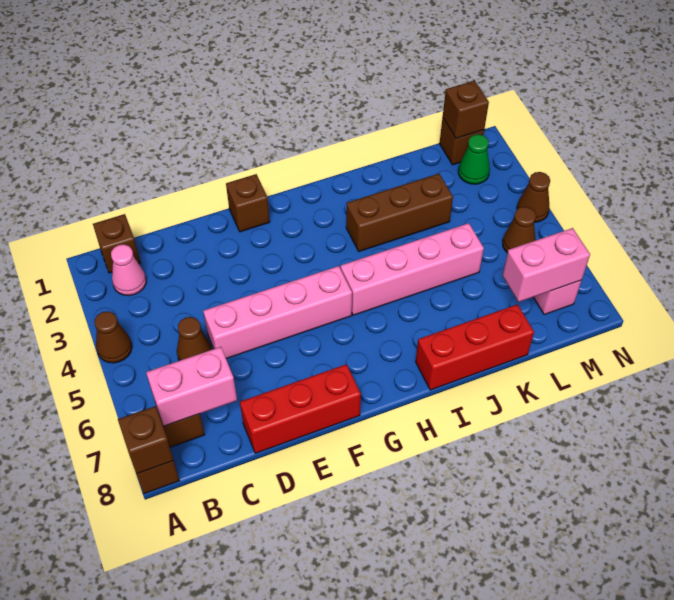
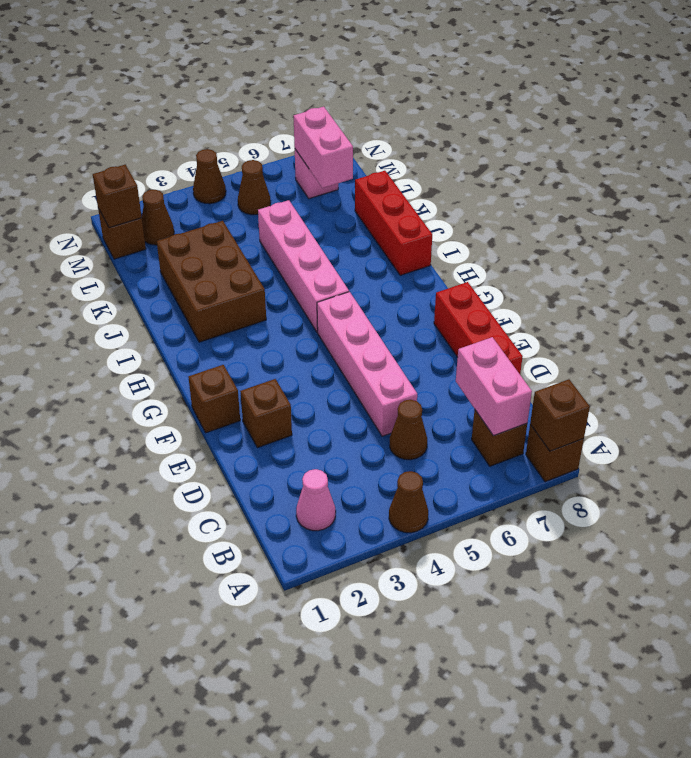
brown 1x1 brick [93,214,140,273] -> brown 1x1 brick moved to [240,379,292,448]
brown 1x3 brick [346,174,453,251] -> brown 2x3 brick [157,221,266,342]
green 1x1 cone [458,134,490,184] -> brown 1x1 cone [142,190,174,245]

